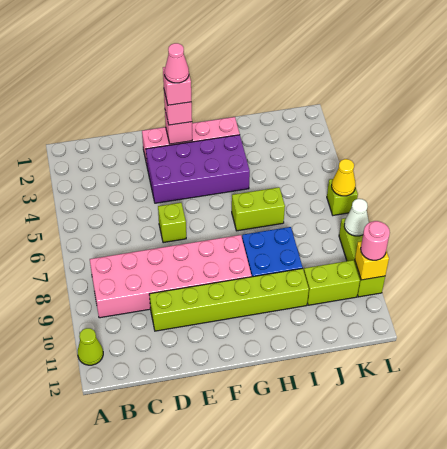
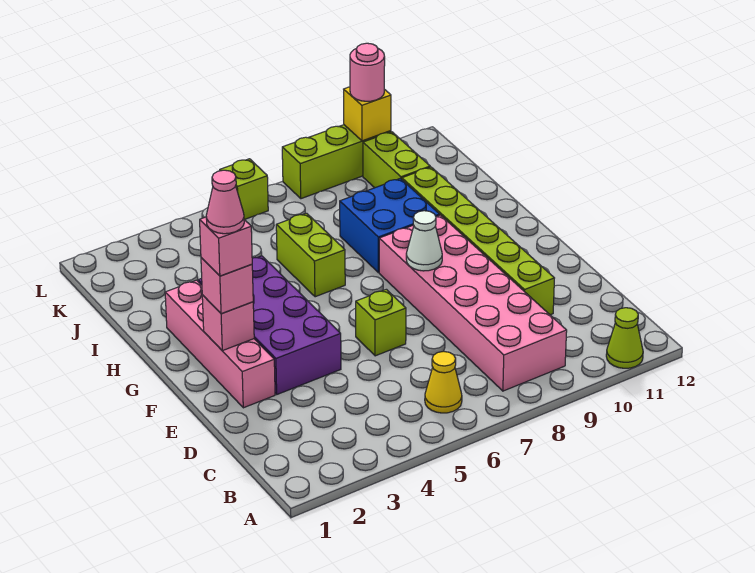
yellow 1x1 cone [332,159,356,196] -> yellow 1x1 cone moved to [425,351,462,413]
white 1x1 cone [344,199,369,236] -> white 1x1 cone moved to [406,211,442,271]

